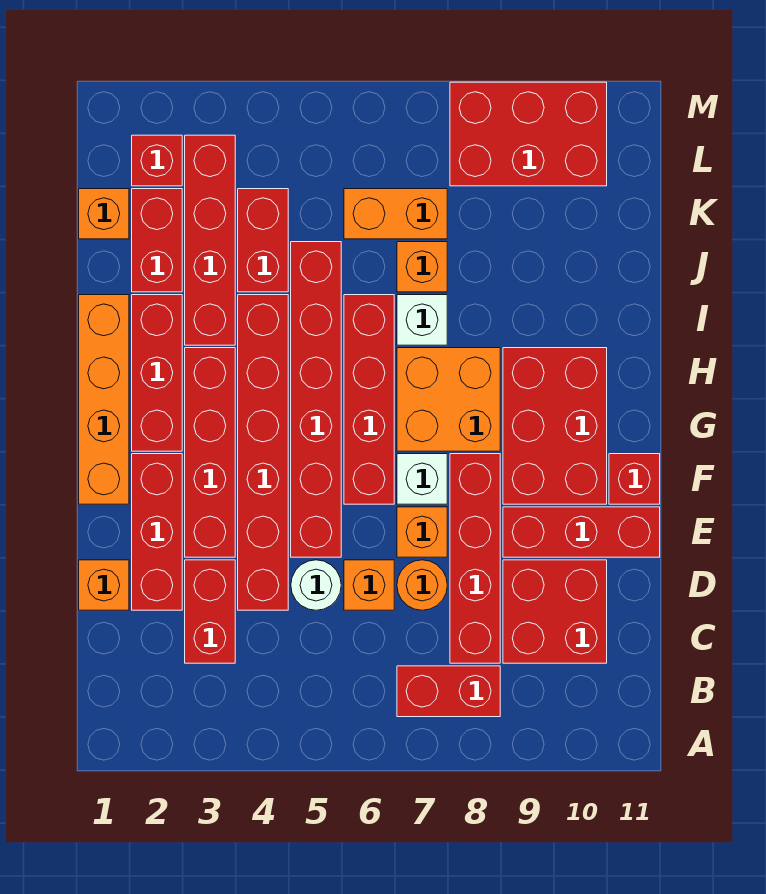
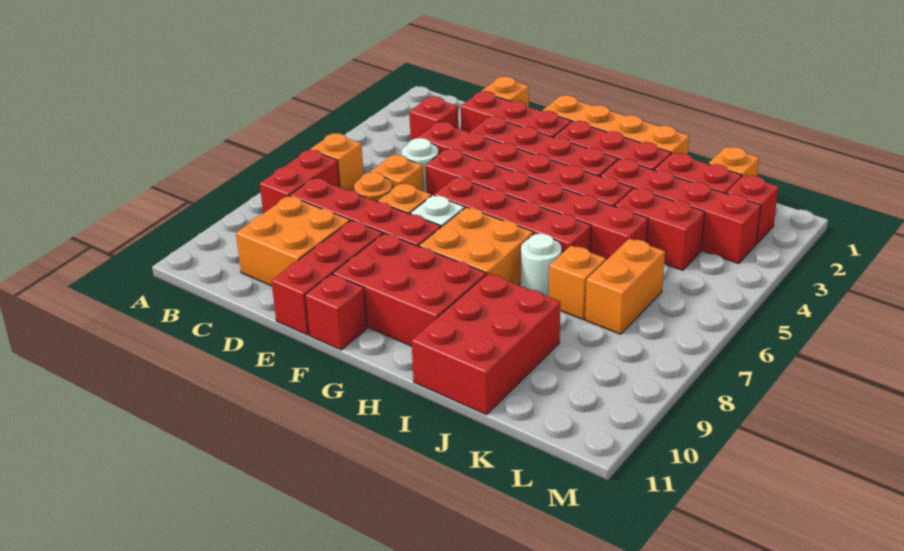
none -> orange 1x1 brick [310,133,364,190]
red 1x2 brick [185,560,235,663] -> red 1x1 brick [409,96,459,140]
red 2x2 brick [503,560,607,663] -> orange 2x2 brick [236,196,350,286]
white 1x1 brick [397,295,447,345] -> white 1x1 round brick [521,233,562,297]
red 2x3 brick [450,82,607,186] -> red 2x3 brick moved to [411,273,560,415]

